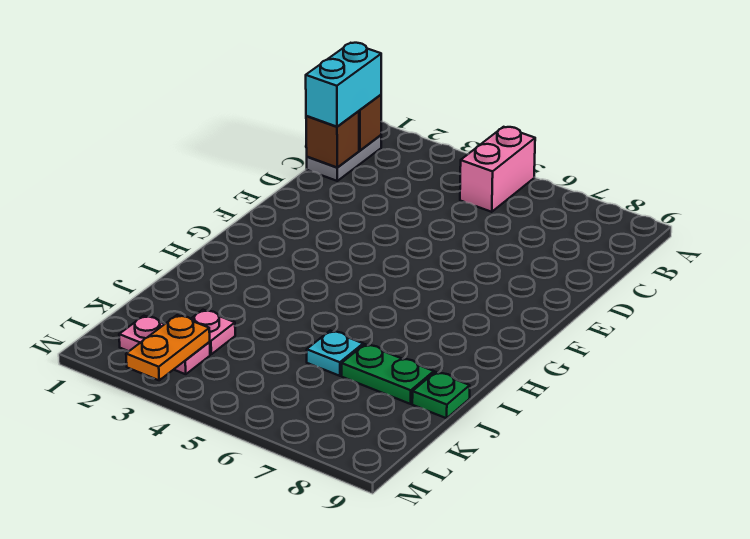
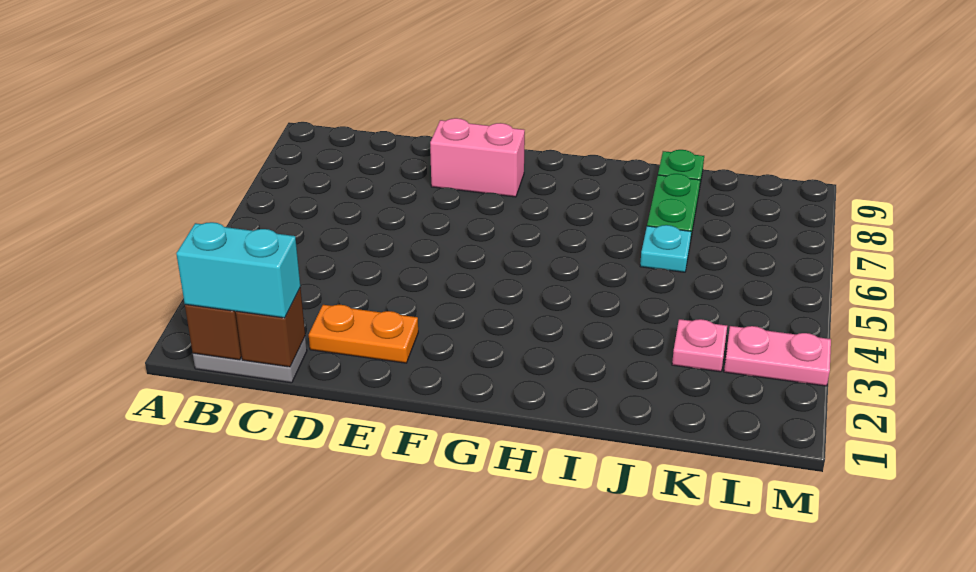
pink 1x2 brick [460,127,535,212] -> pink 1x2 brick moved to [430,118,525,197]
pink 1x2 plate [119,316,210,374] -> pink 1x2 plate turned to [724,326,831,386]
orange 1x2 plate [126,315,210,380] -> orange 1x2 plate moved to [309,305,418,363]

